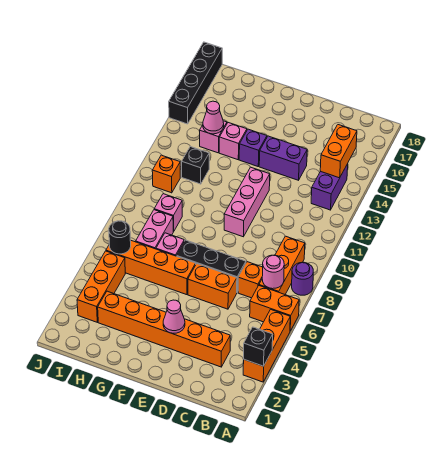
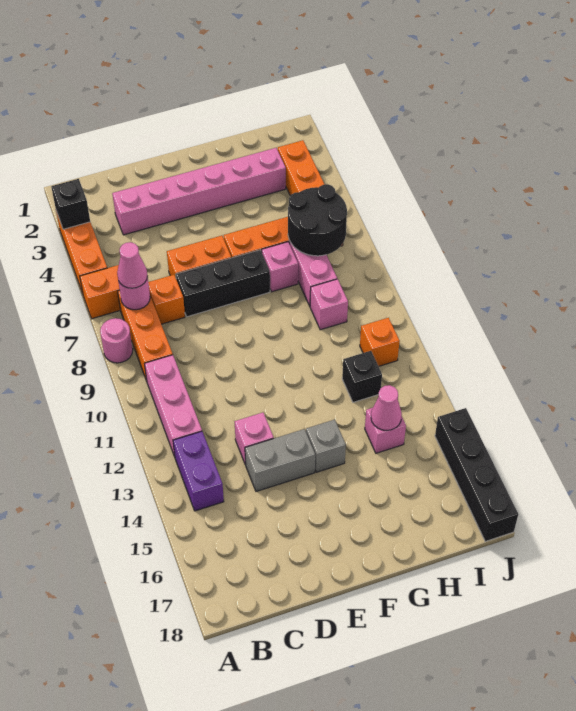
purple 1x1 round brick [292,262,313,295] -> pink 1x1 round brick [100,318,133,363]
orange 1x2 brick [320,125,357,178] -> none
orange 1x6 brick [98,291,230,367] -> pink 1x6 brick [112,148,286,235]
purple 1x2 brick [259,136,307,180] -> grey 1x2 brick [245,429,315,491]
pink 1x1 cone [163,300,185,333] -> pink 1x1 cone moved to [117,242,147,288]
pink 1x3 brick [224,167,270,237] -> pink 1x3 brick moved to [145,355,202,457]
purple 1x1 brick [239,129,267,166] -> grey 1x1 brick [306,419,346,472]
pink 1x1 brick [219,123,247,160] -> pink 1x1 brick moved to [235,413,274,465]
black 1x1 round brick [109,221,131,254] -> black 2x2 round brick [288,184,347,256]

